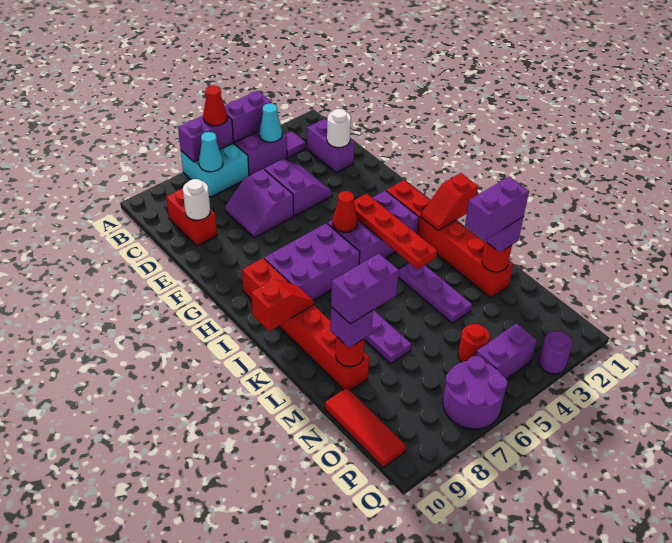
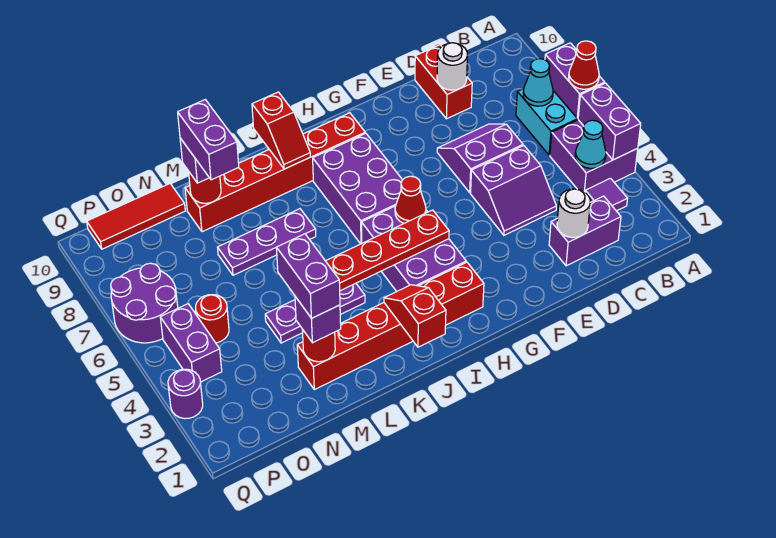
red 1x2 brick [166,189,217,246] -> red 1x2 brick turned to [415,45,472,119]

